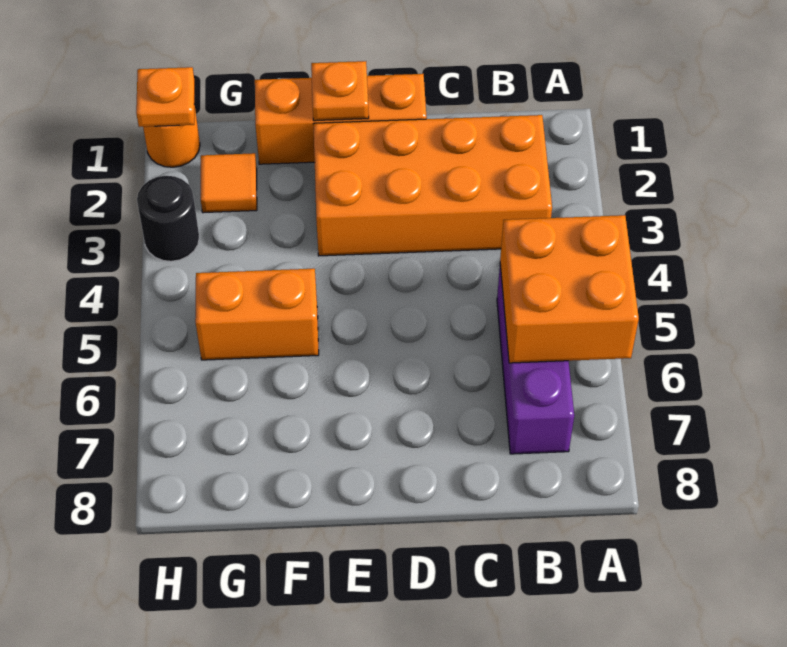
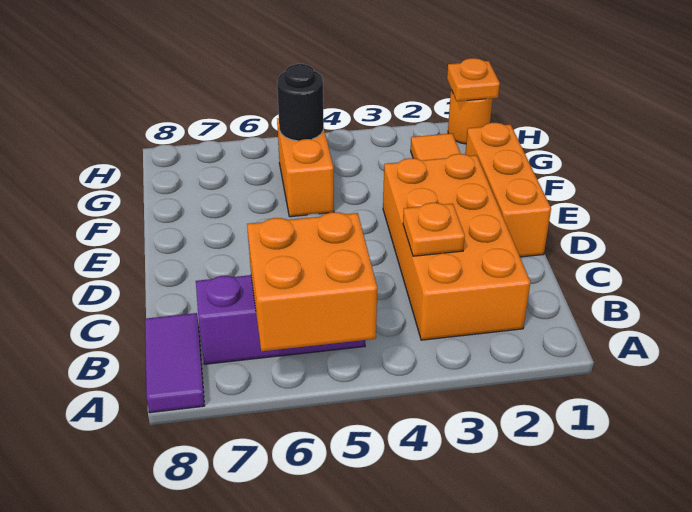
none -> purple 1x2 tile [145,313,204,413]
orange 1x1 plate [311,61,369,121] -> orange 1x1 plate moved to [403,203,465,256]
black 1x1 round brick [137,176,199,261] -> black 1x1 round brick moved to [277,64,324,141]

